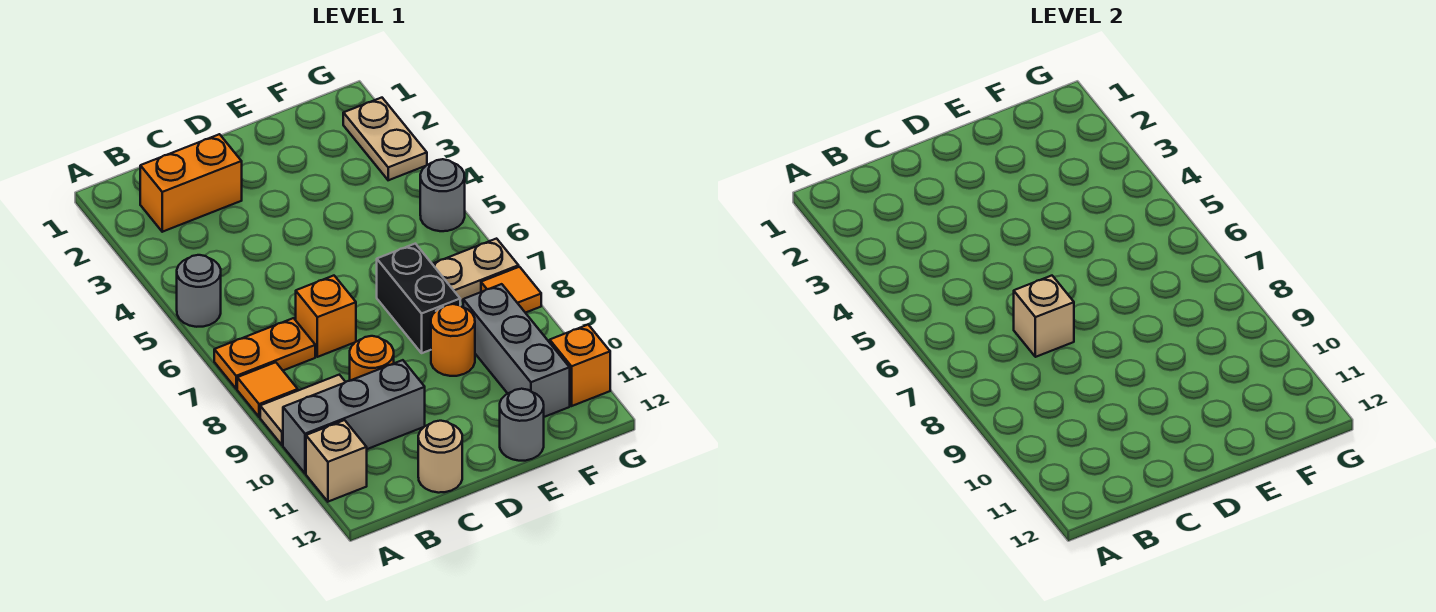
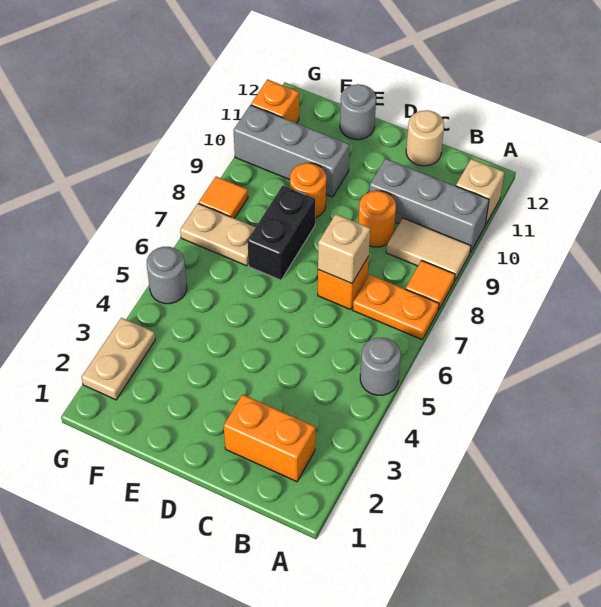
grey 1x3 brick [463,284,570,417] -> grey 1x3 brick turned to [234,105,349,197]

